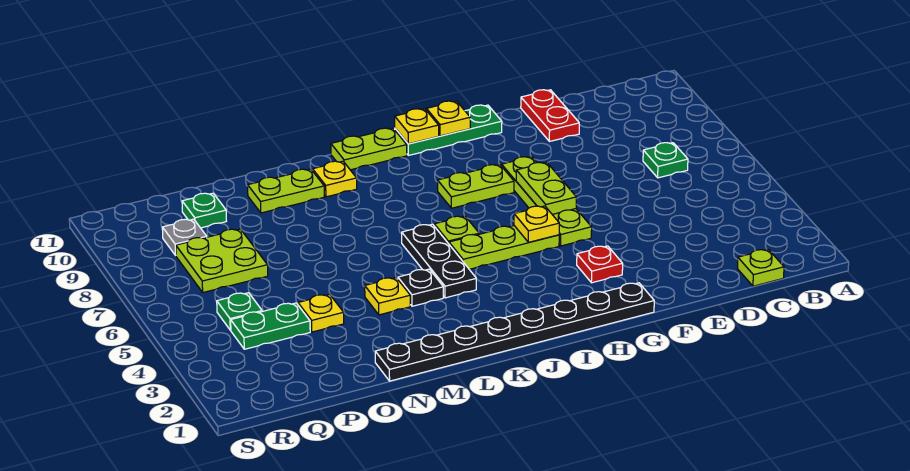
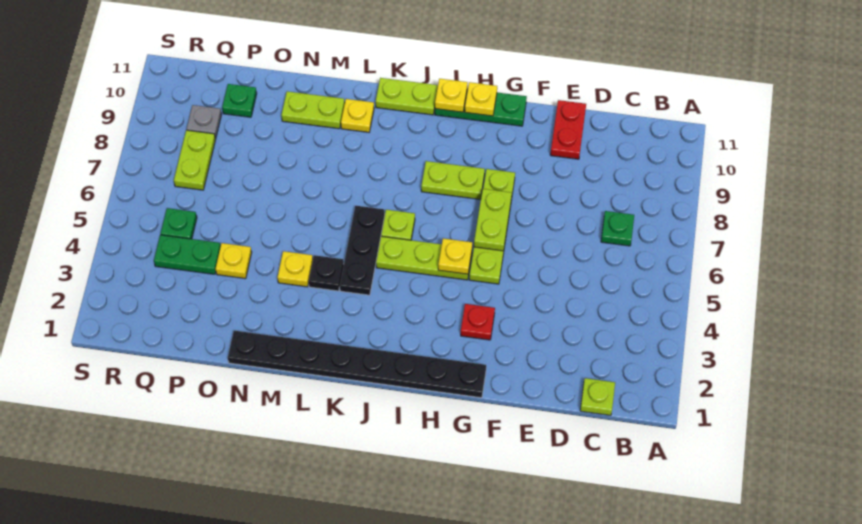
lime 2x2 plate [176,229,268,292] -> lime 1x2 plate [174,130,215,190]

